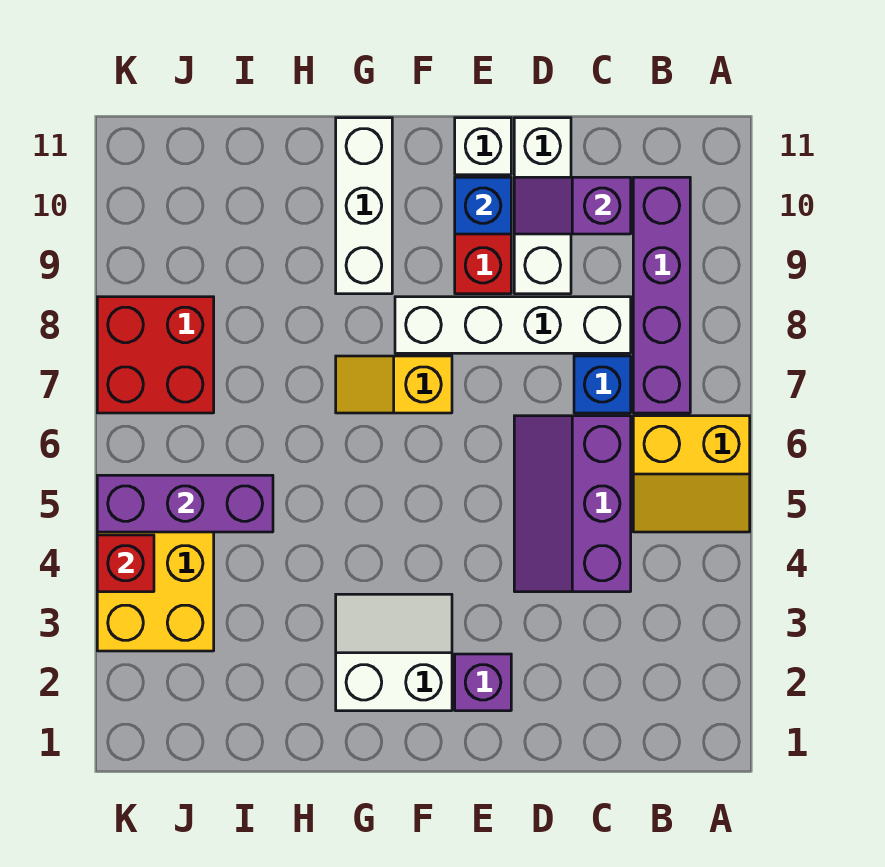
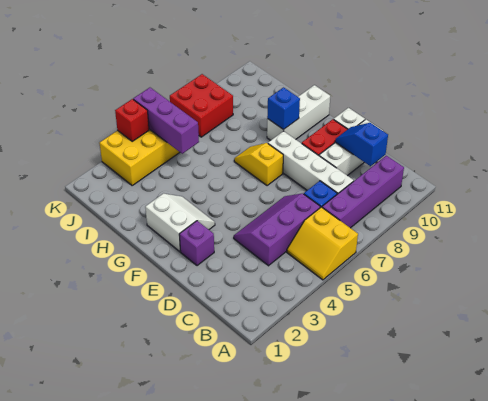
purple 1x2 slope [514,177,631,234] -> blue 1x2 slope [335,123,388,166]
blue 1x1 brick [455,177,511,234] -> blue 1x1 brick moved to [267,87,300,130]

